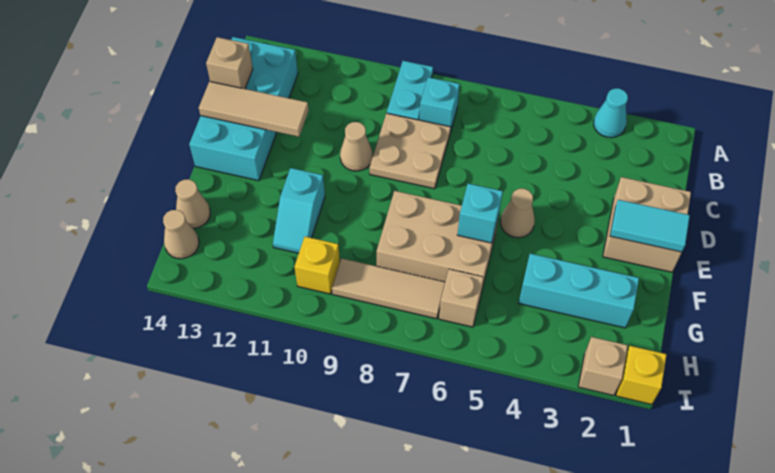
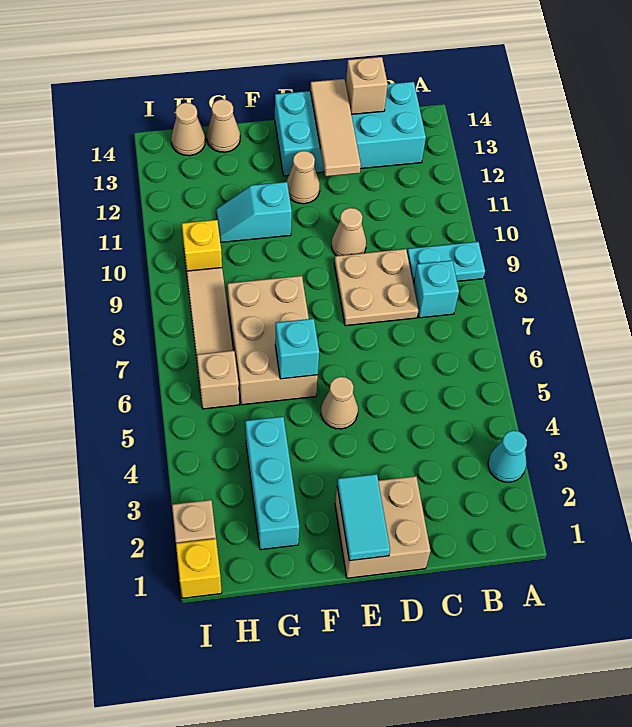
none -> tan 1x1 cone [287,151,320,204]

